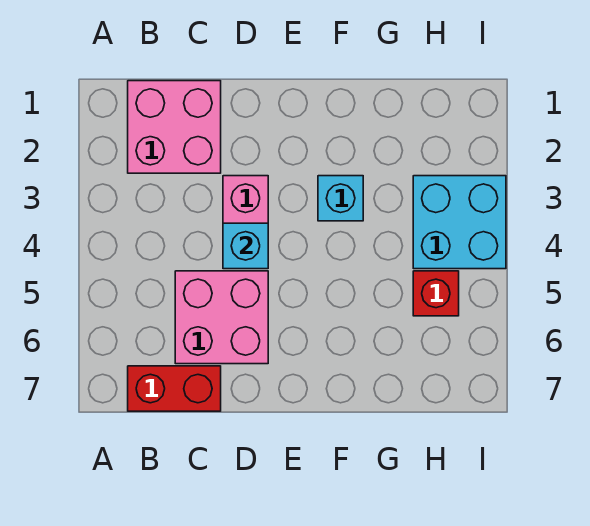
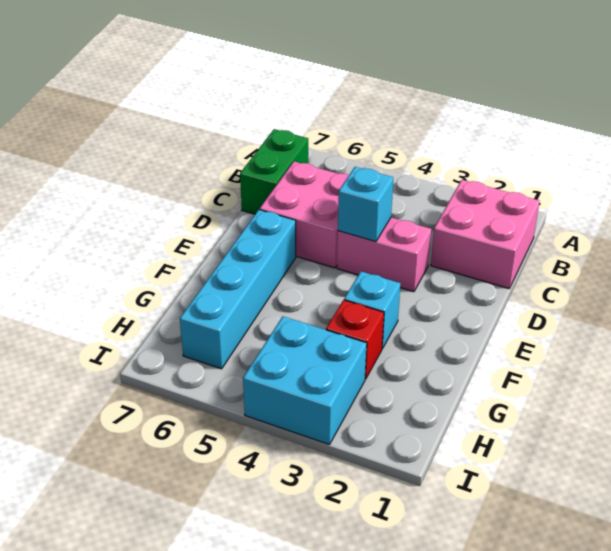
red 1x2 brick [128,366,221,411] -> green 1x2 brick [240,129,308,214]
none -> cyan 1x4 brick [180,210,296,369]
red 1x1 brick [413,271,459,316] -> red 1x1 brick moved to [326,300,384,379]

